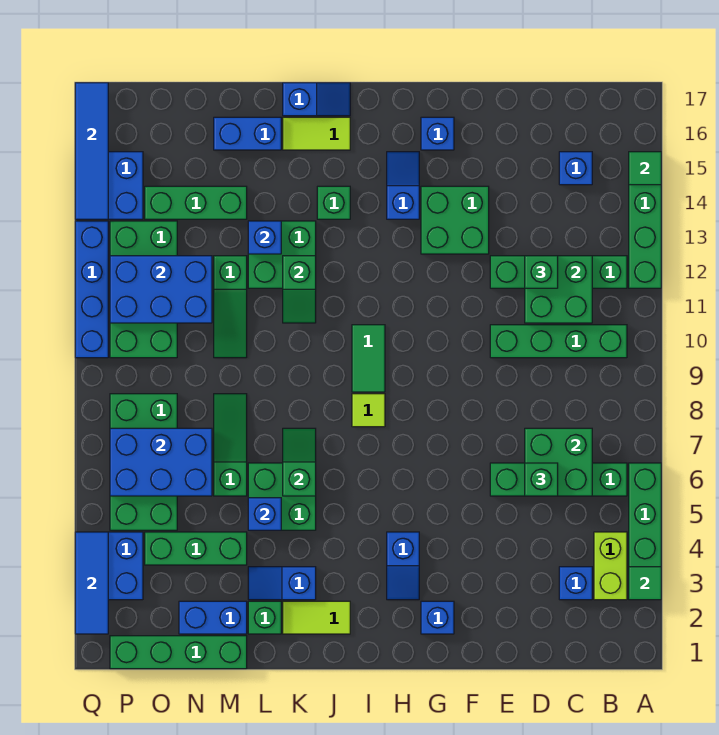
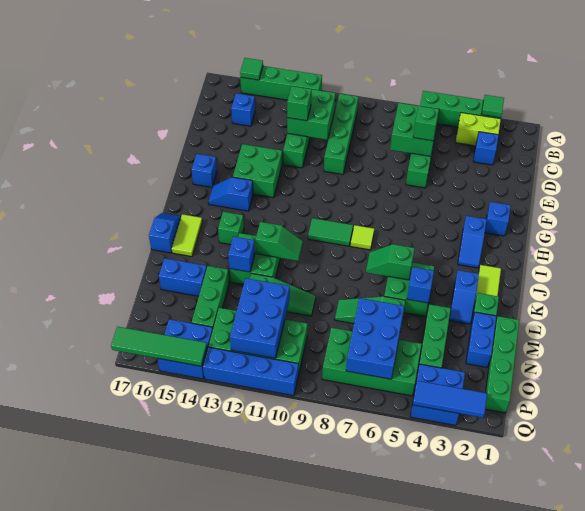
blue 1x2 slope [387,532,419,600] -> blue 1x2 slope turned to [458,216,487,268]
blue 1x2 brick [214,117,281,150] -> blue 1x2 brick turned to [159,258,207,296]
blue 1x4 tile [75,83,108,219] -> green 1x4 tile [111,327,207,366]

